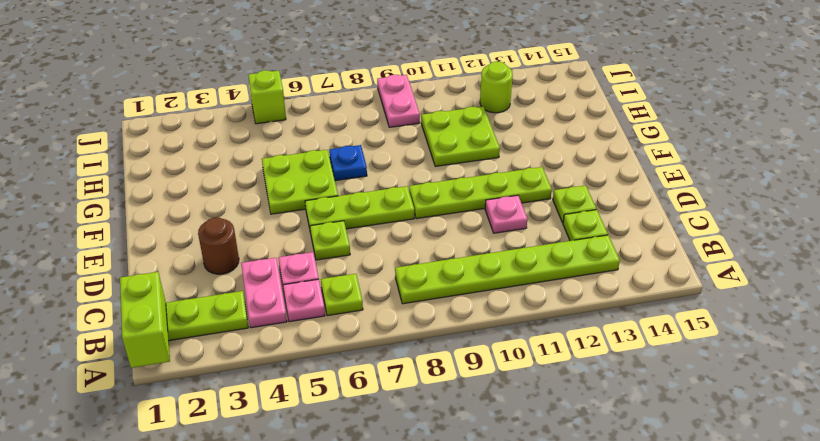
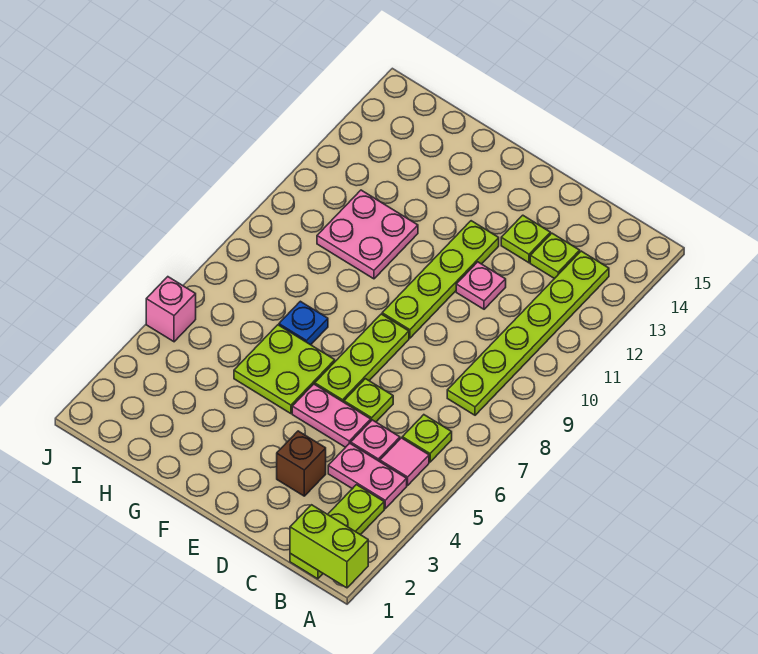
pink 1x1 plate [283,279,325,322] -> pink 1x1 tile [380,438,429,485]
brown 1x1 round brick [198,218,239,274] -> brown 1x1 brick [277,431,326,496]
lime 2x2 plate [421,106,500,166] -> pink 2x2 plate [317,190,418,279]
pink 1x2 plate [377,75,420,127] -> pink 1x2 plate moved to [292,384,371,447]
lime 1x1 round brick [480,62,513,113] -> none
lime 1x1 brick [248,70,286,124] -> pink 1x1 brick [146,277,196,342]

